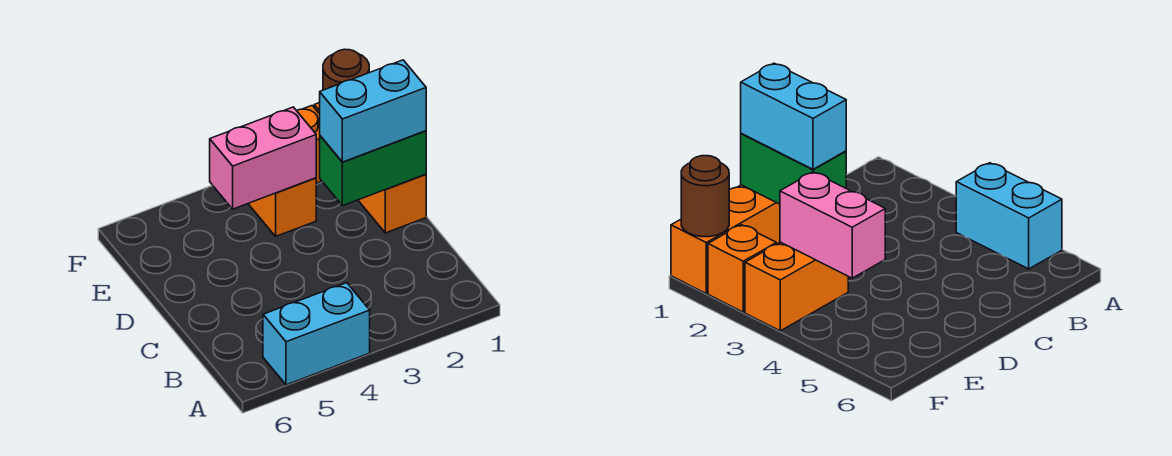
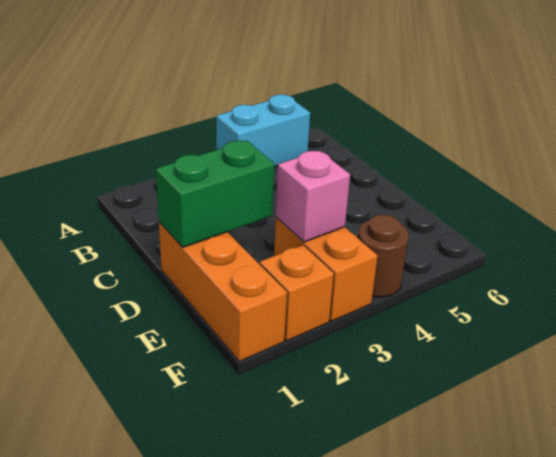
cyan 1x2 brick [320,60,426,162] -> none
pink 1x2 brick [210,107,316,209] -> pink 1x1 brick [276,151,350,242]
brown 1x1 round brick [323,49,369,90] -> brown 1x1 round brick moved to [358,215,409,297]

